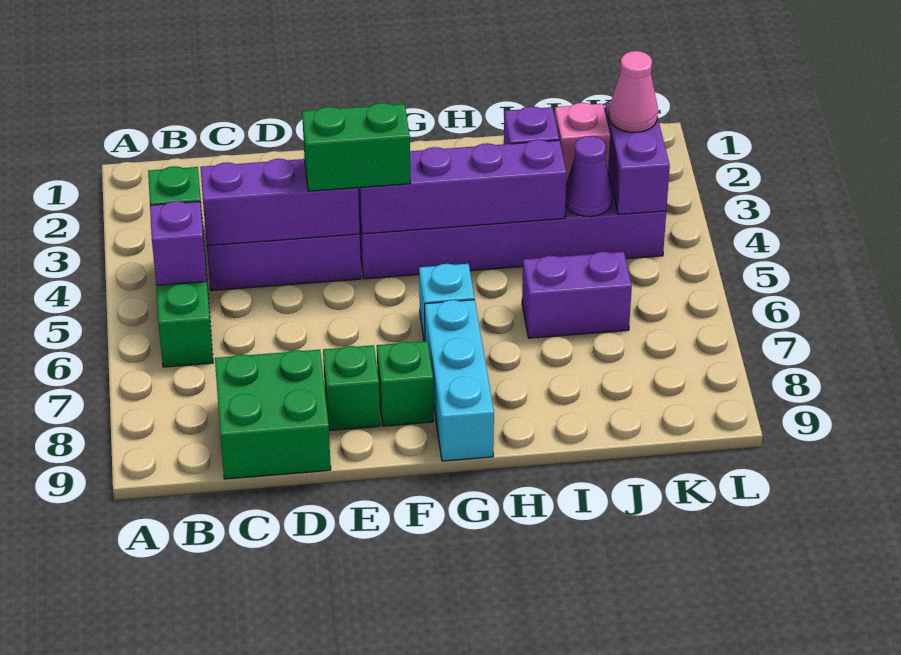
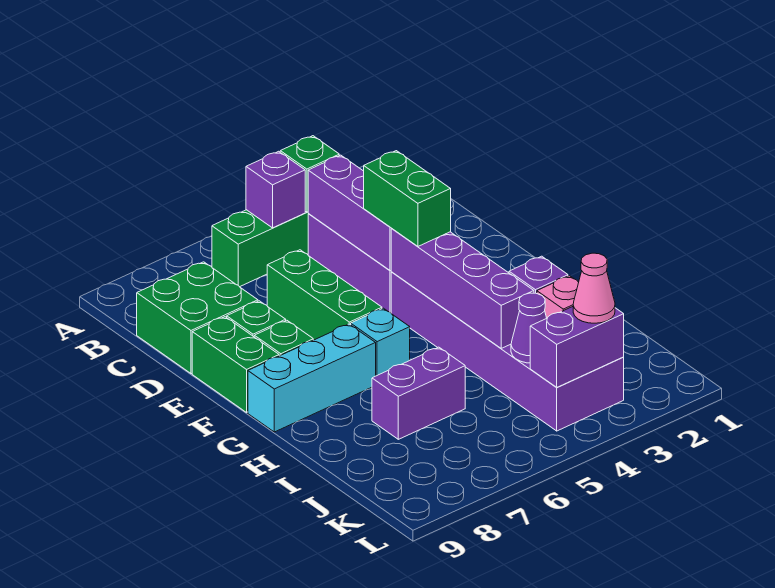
none -> green 1x3 brick [267,250,382,340]
none -> green 1x2 brick [192,317,279,412]
purple 1x2 brick [522,252,632,338] -> purple 1x2 brick turned to [372,347,465,439]

